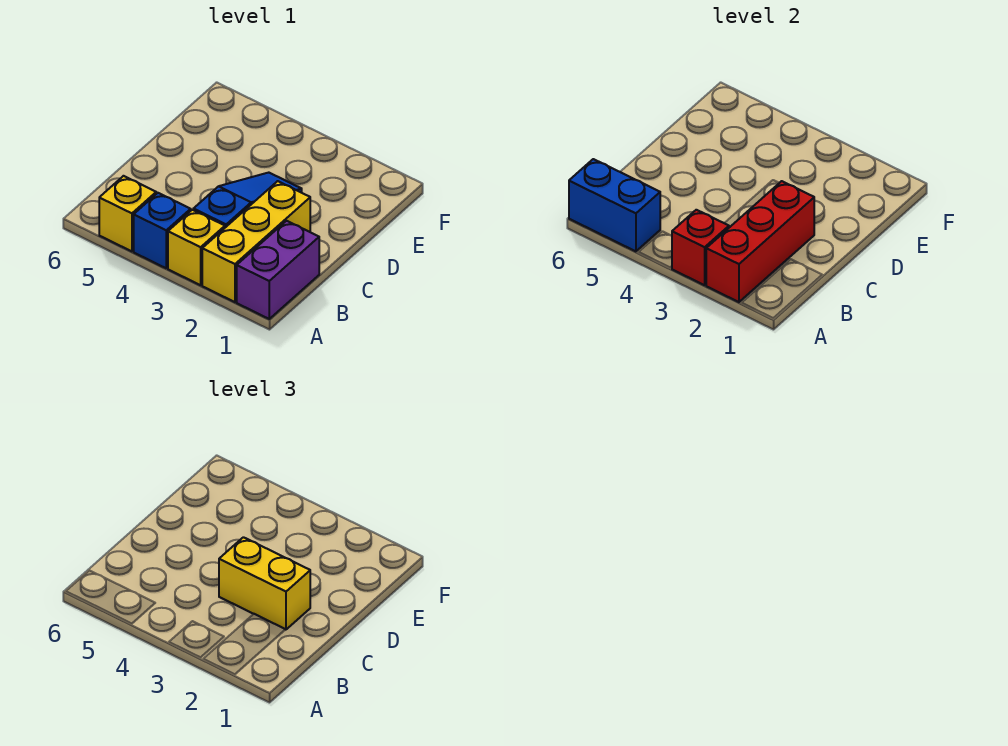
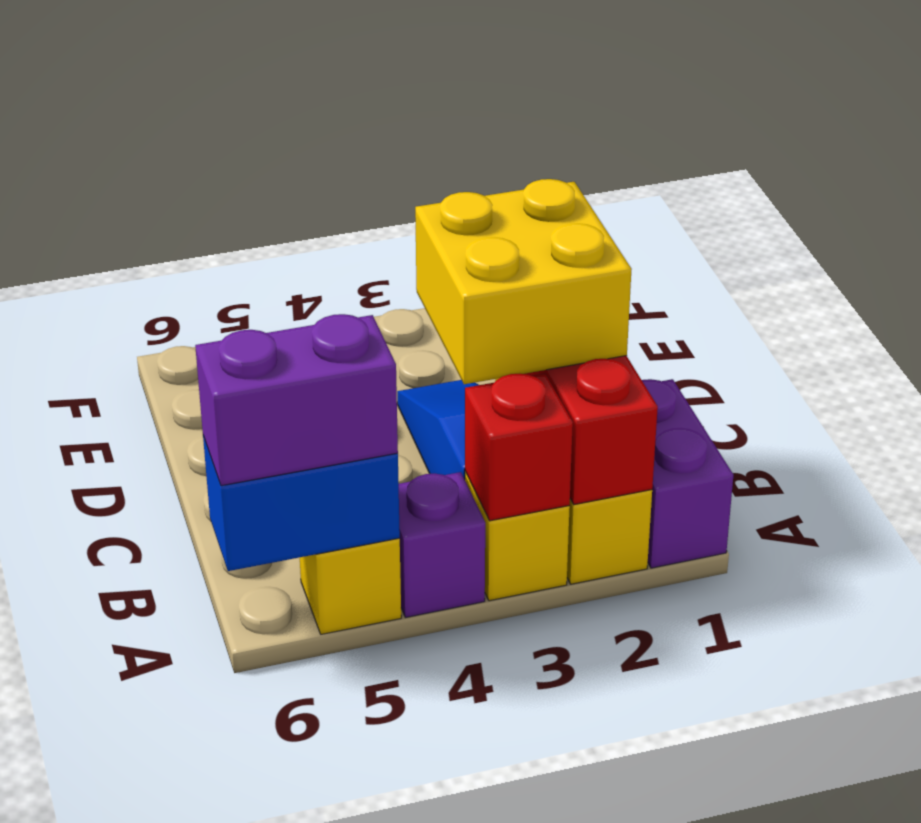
blue 1x1 brick [134,193,191,268] -> purple 1x1 brick [399,472,485,617]
none -> purple 1x2 brick [195,314,398,486]
yellow 1x2 brick [219,537,310,630] -> yellow 2x2 brick [415,179,632,384]

